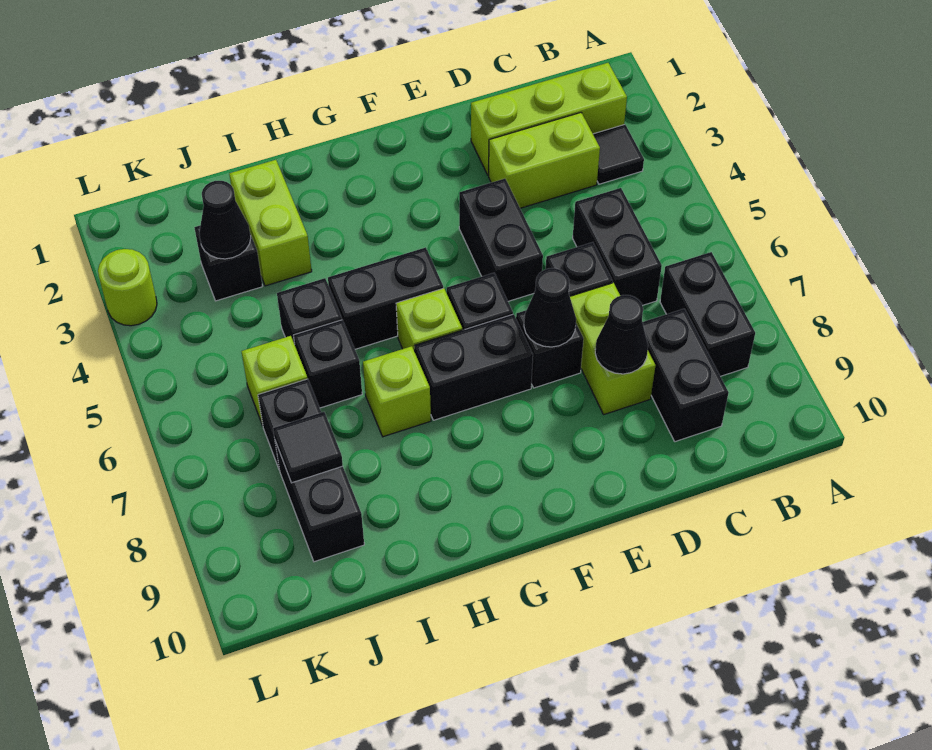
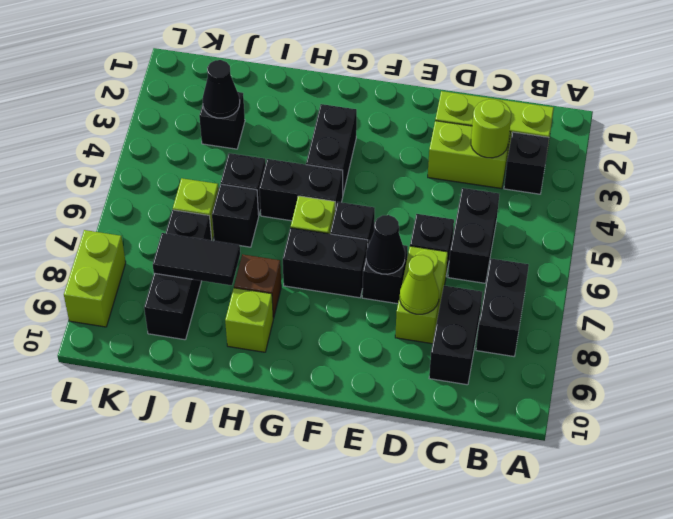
black 1x1 tile [593,124,644,184] -> black 1x1 brick [504,132,549,194]
black 1x1 cone [595,295,648,374] -> lime 1x1 cone [400,255,439,314]
black 1x2 brick [459,179,543,301] -> black 1x2 brick moved to [306,104,357,194]
lime 1x1 brick [363,346,431,437] -> lime 1x1 brick moved to [225,288,273,352]
none -> brown 1x1 brick [234,254,281,318]
lime 1x2 brick [229,160,312,286] -> lime 1x2 brick moved to [64,230,126,327]
black 1x1 tile [273,412,343,483] -> black 1x2 tile [153,233,240,285]
lime 1x1 round brick [98,249,157,326] -> lime 1x1 round brick moved to [471,99,511,158]

